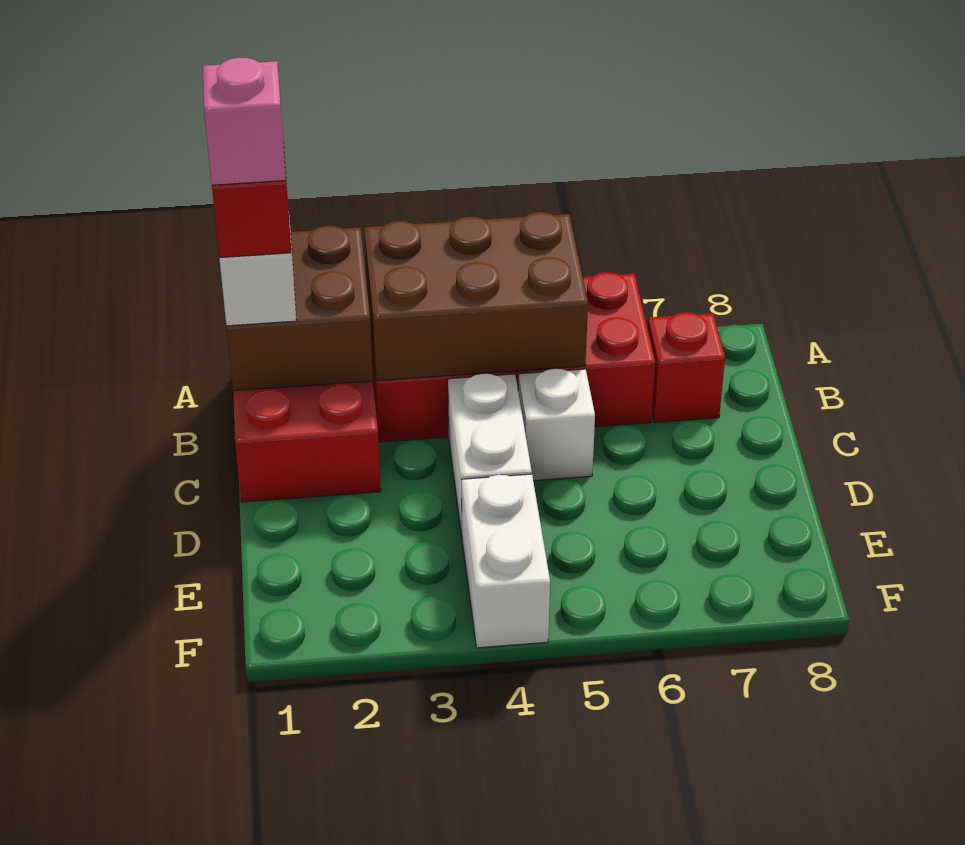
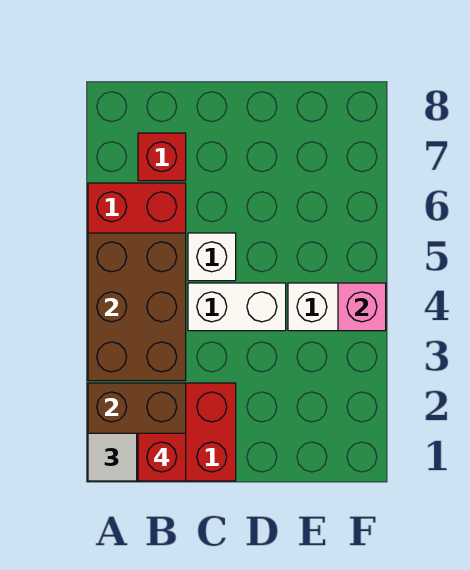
pink 1x1 brick [203,58,286,185] -> pink 1x1 brick moved to [338,283,386,331]

